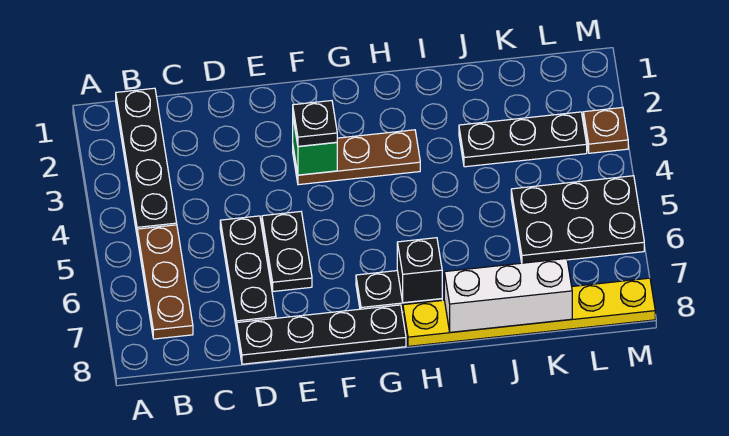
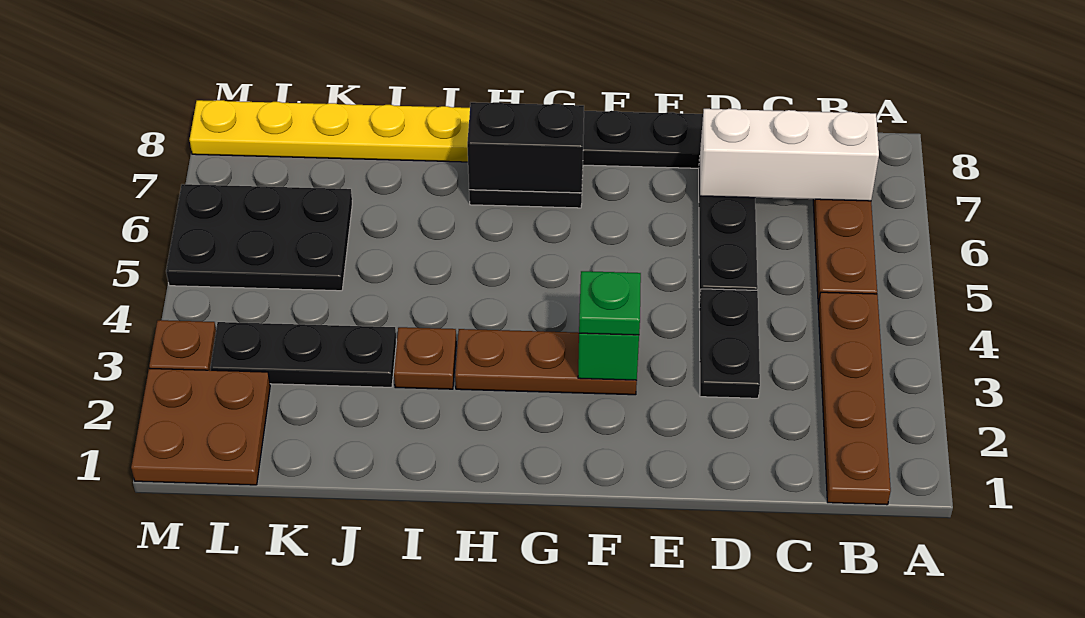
black 1x4 plate [116,88,177,233] -> brown 1x4 plate [818,292,891,505]
black 1x2 plate [262,212,312,291] -> black 1x2 plate moved to [699,289,760,398]
black 1x1 plate [293,101,337,146] -> green 1x1 plate [579,271,641,335]
black 1x1 brick [397,238,442,303] -> black 1x2 brick [467,102,584,193]
none -> brown 1x1 plate [394,327,456,389]
white 1x3 brick [444,258,572,332] -> white 1x3 brick moved to [700,109,879,201]
none -> brown 2x2 plate [131,368,270,485]

